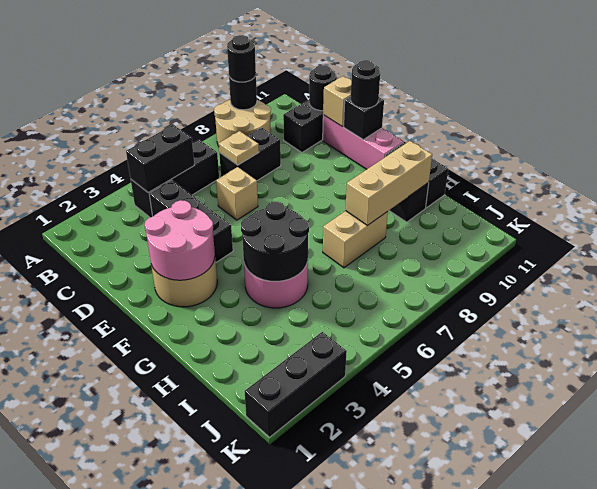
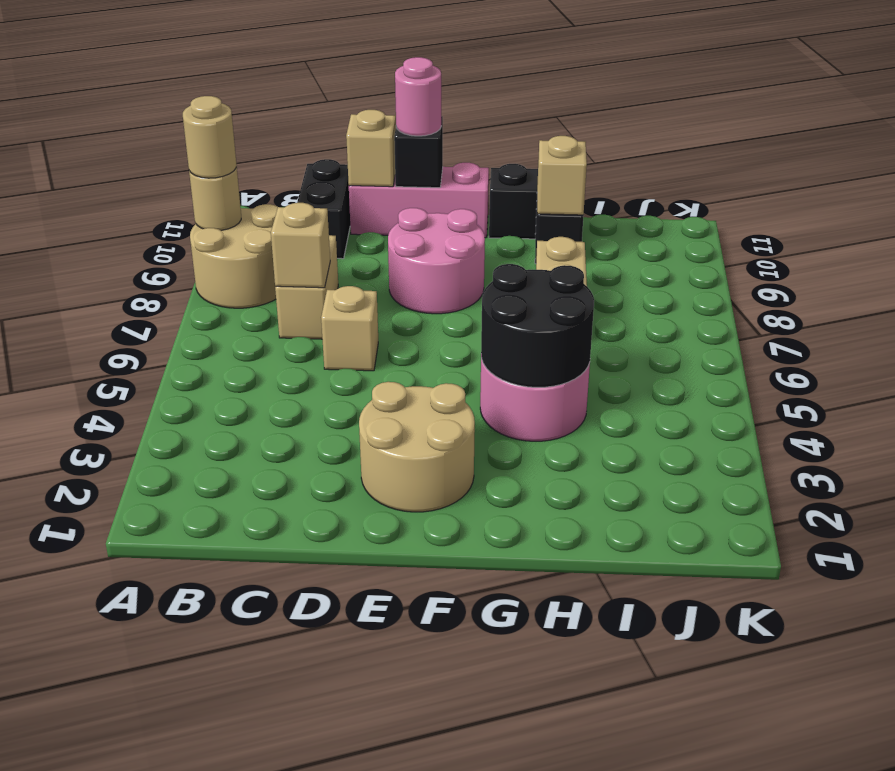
black 1x1 round brick [229,76,257,110] -> tan 1x1 round brick [189,165,241,230]
black 1x1 round brick [227,35,256,82] -> tan 1x1 round brick [183,96,236,178]
black 1x3 brick [131,140,219,217] -> none
black 1x2 brick [126,125,194,193] -> none
black 1x3 brick [149,180,233,262] -> none
black 1x2 brick [219,127,281,181] -> tan 1x2 brick [275,235,338,339]
tan 1x1 plate [219,131,259,165] -> tan 1x1 brick [271,203,330,288]
black 1x1 round brick [309,65,336,111] -> none
pink 2x2 round brick [145,200,215,280] -> pink 2x2 round brick moved to [388,208,485,314]
black 1x1 round brick [351,60,380,108] -> pink 1x1 round brick [395,57,441,136]
tan 1x3 brick [346,141,432,225] -> tan 1x1 brick [537,136,587,215]
black 1x3 brick [244,332,347,437] -> none

